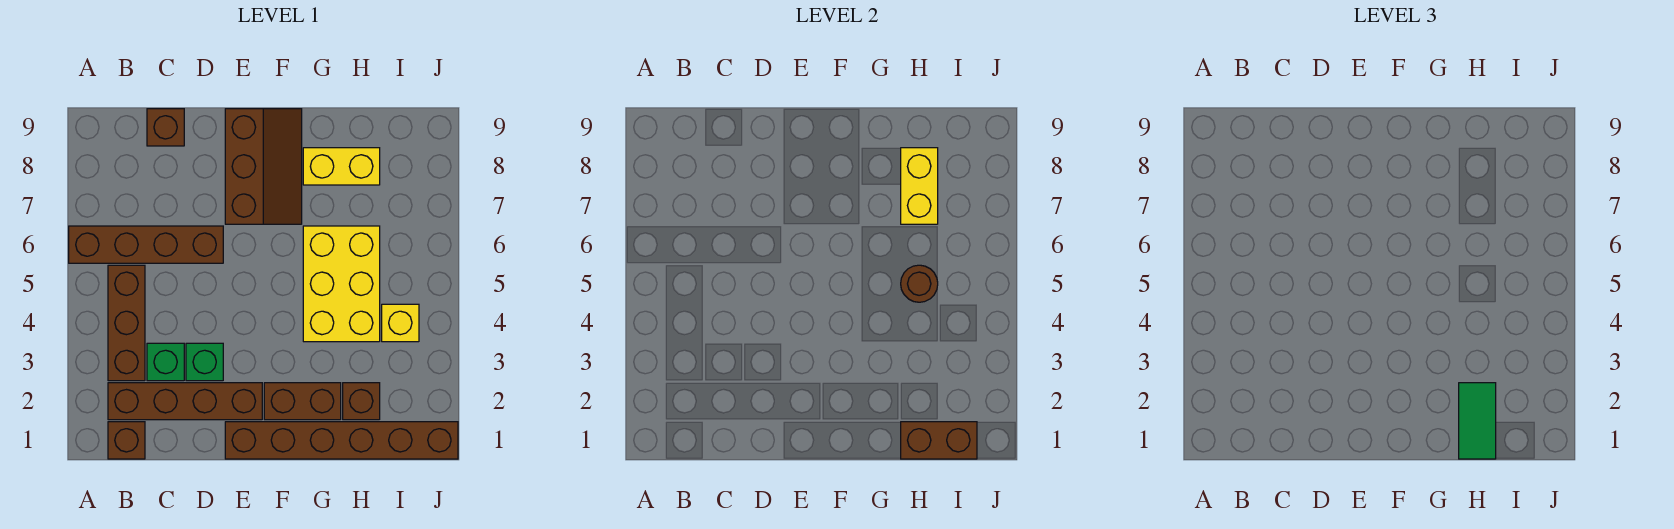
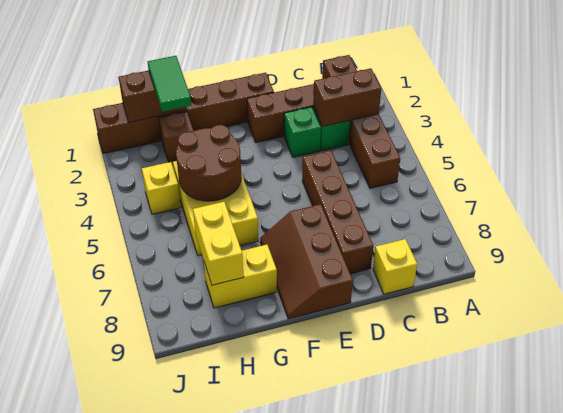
brown 1x4 brick [69,226,223,263] -> brown 1x4 brick turned to [302,150,373,274]
brown 1x1 brick [147,109,184,146] -> yellow 1x1 brick [373,239,417,294]
brown 1x2 brick [264,383,341,420] -> brown 1x2 brick moved to [313,68,381,127]
brown 1x1 round brick [901,265,938,302] -> brown 2x2 round brick [176,125,241,201]

